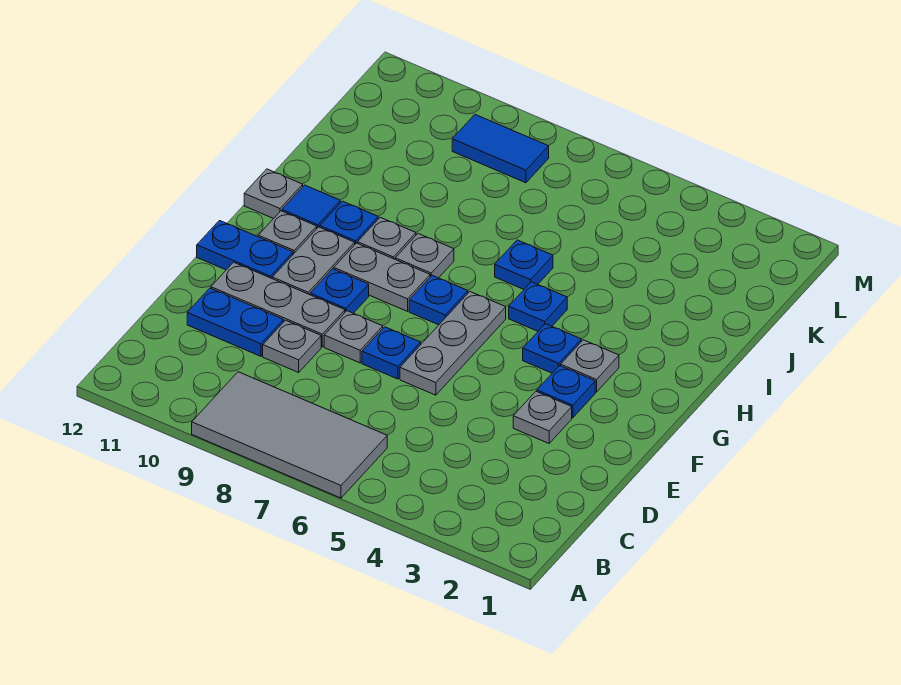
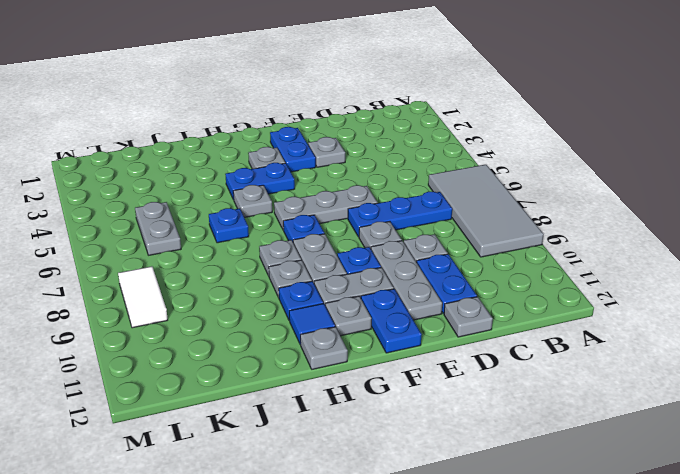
none -> grey 1x1 plate [444,297,493,337]
blue 1x1 plate [362,327,421,379] -> blue 1x3 plate [348,192,452,237]
blue 1x1 plate [537,366,595,418] -> blue 1x2 plate [270,127,316,172]
blue 1x1 plate [523,324,581,373] -> blue 1x2 plate [225,163,295,200]
blue 1x1 plate [509,282,567,331] -> grey 1x1 plate [233,185,272,217]
none -> grey 1x2 plate [135,202,181,255]
blue 1x2 tile [452,115,549,183] -> white 1x2 tile [118,266,168,328]

